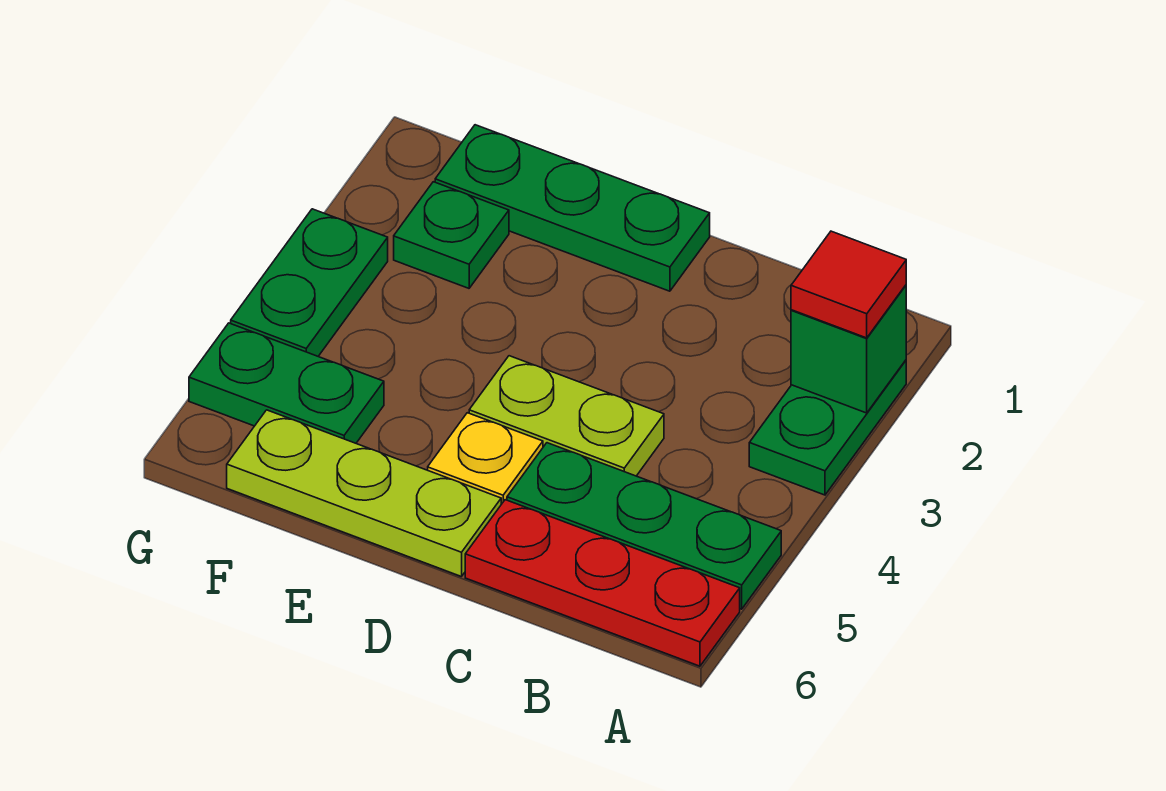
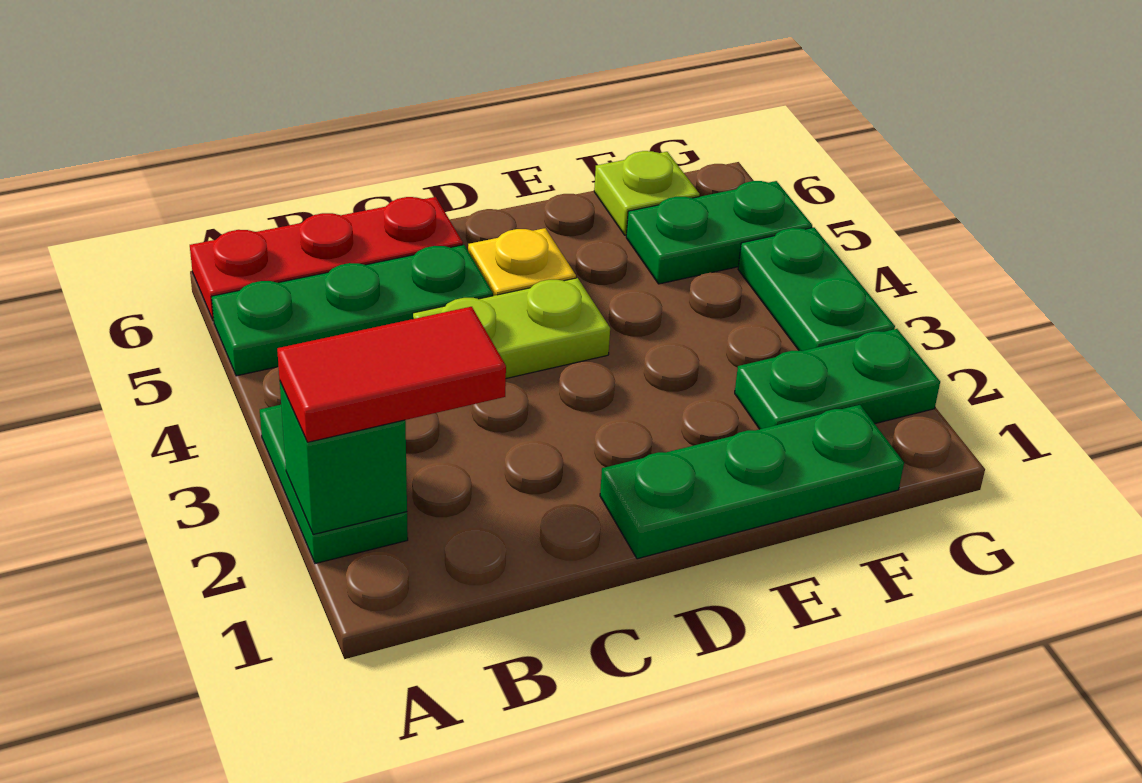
red 1x1 tile [791,231,906,338] -> red 1x2 tile [277,307,506,442]
lime 1x3 plate [227,410,501,577] -> lime 1x1 plate [594,151,700,235]
green 1x1 plate [394,182,509,288] -> green 1x2 plate [735,329,940,429]

